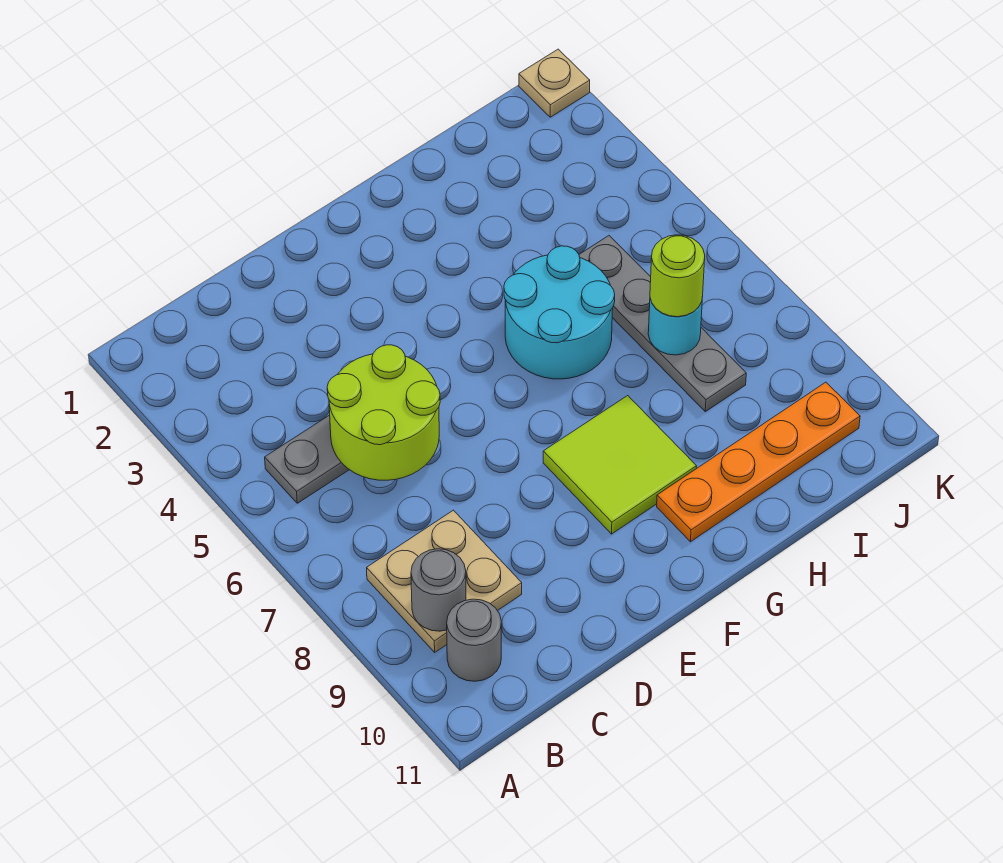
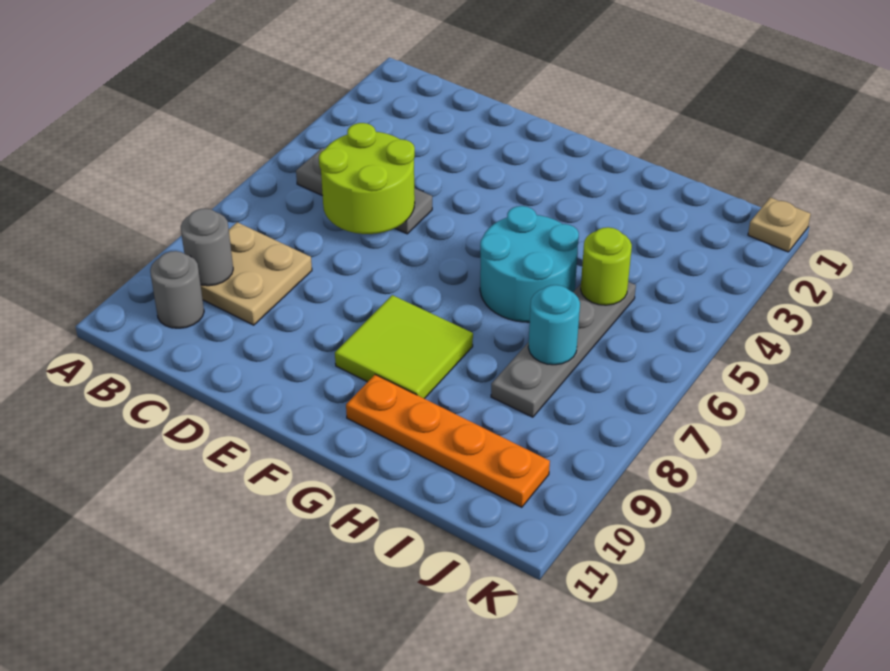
lime 1x1 round brick [650,235,705,317] -> lime 1x1 round brick moved to [581,227,632,305]

